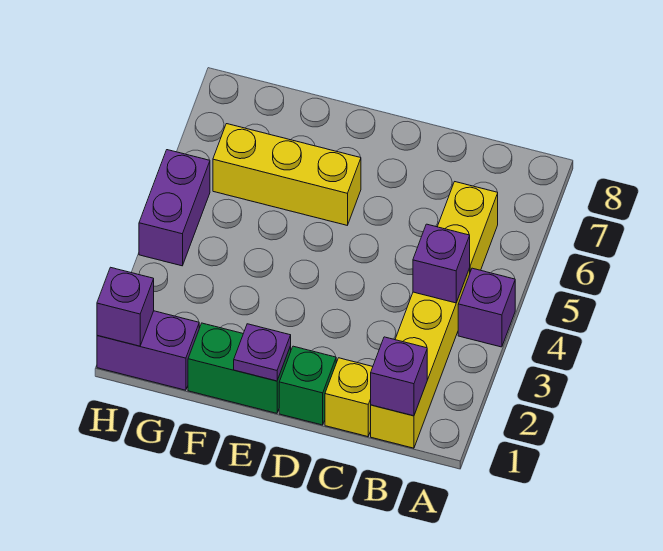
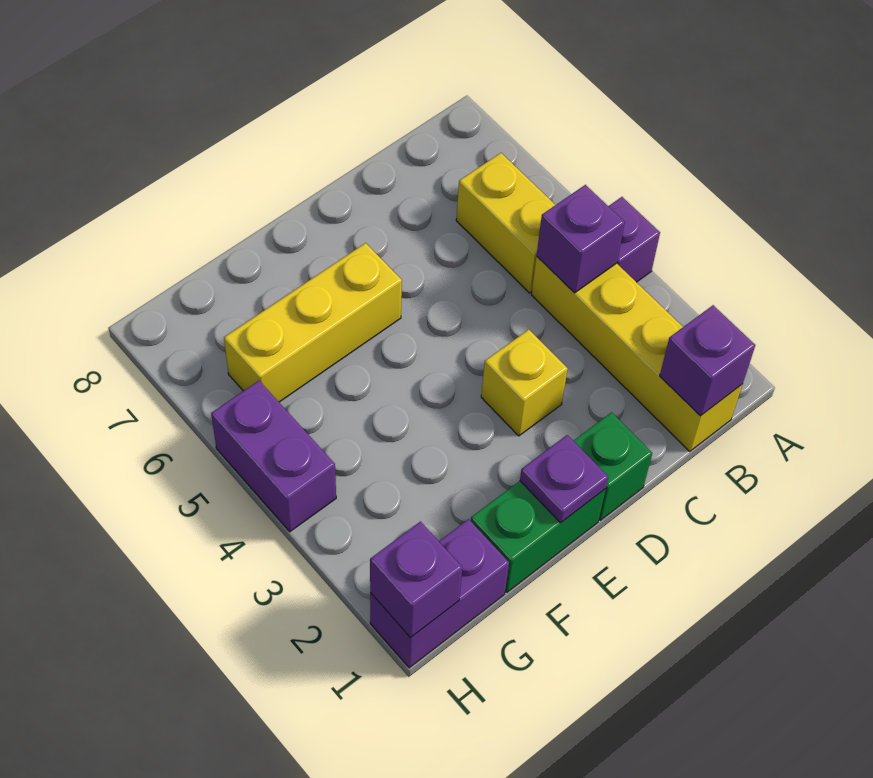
yellow 1x1 brick [325,358,373,437] -> yellow 1x1 brick moved to [481,330,568,436]

